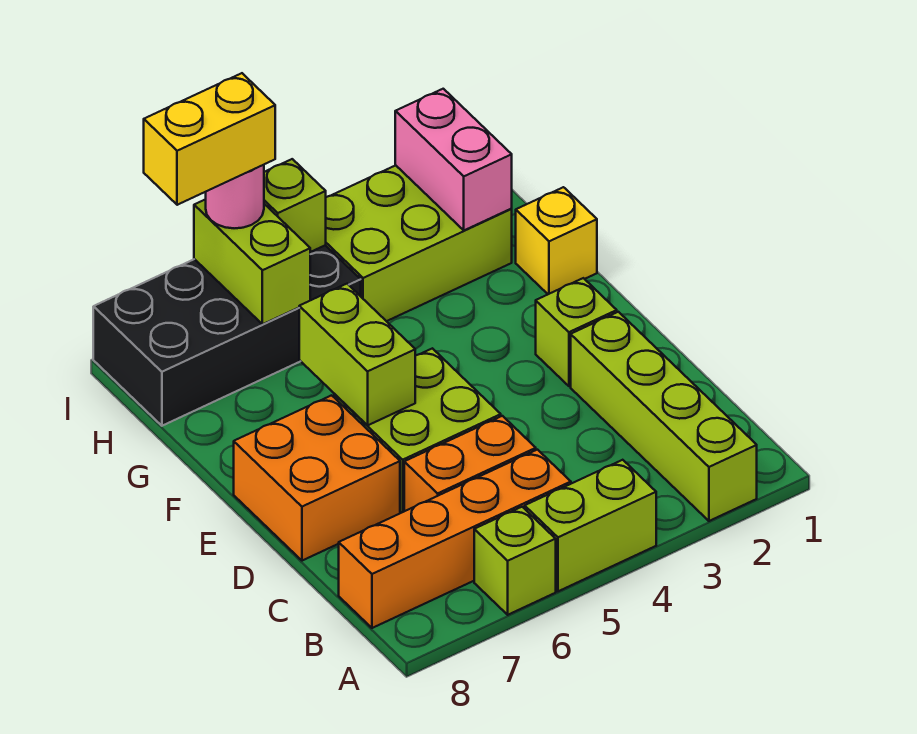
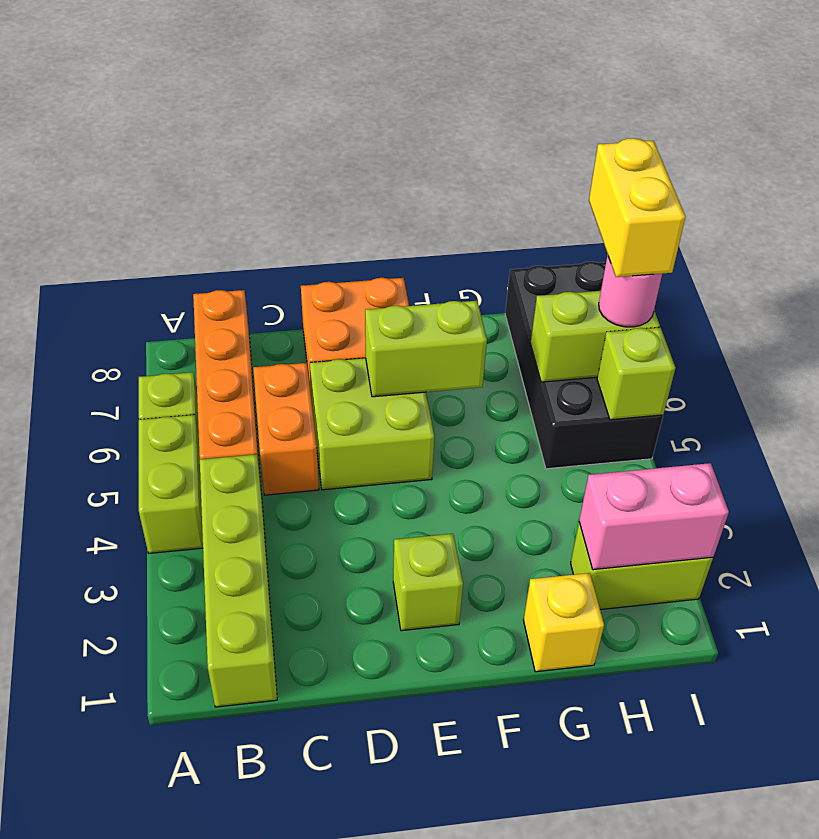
lime 1x4 brick [571,312,757,521] -> lime 1x4 brick turned to [200,454,277,707]
lime 2x3 brick [326,165,512,321] -> lime 1x2 brick [571,523,713,610]

